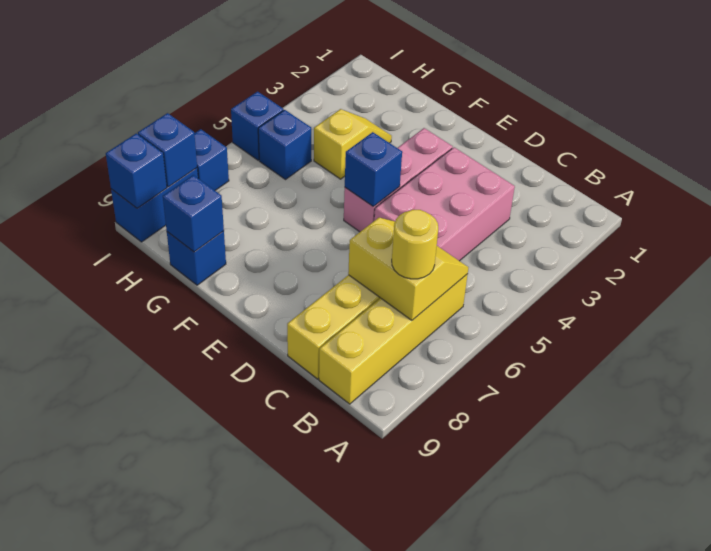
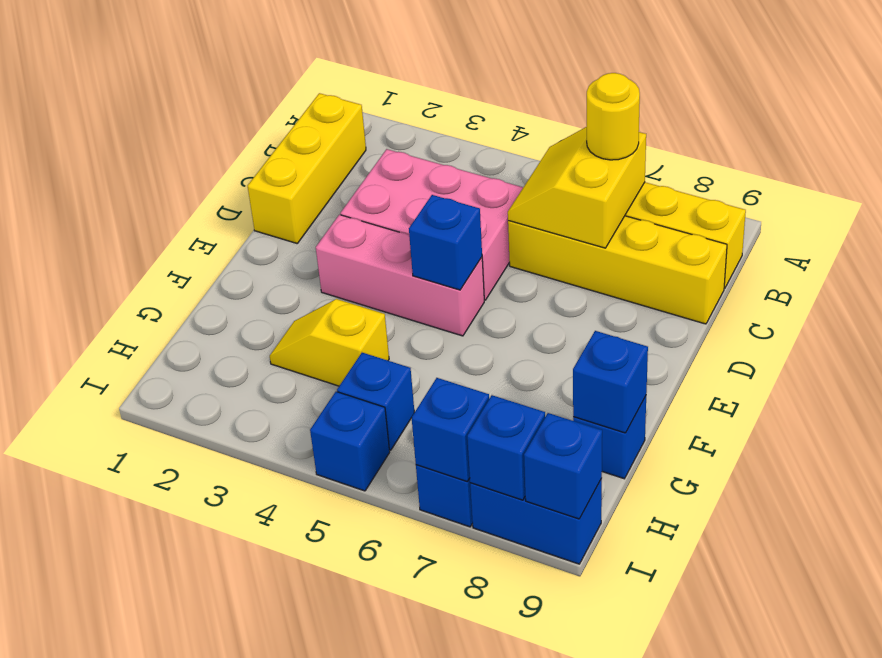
none -> yellow 1x3 brick [248,93,366,243]
none -> blue 1x1 brick [412,378,489,482]

